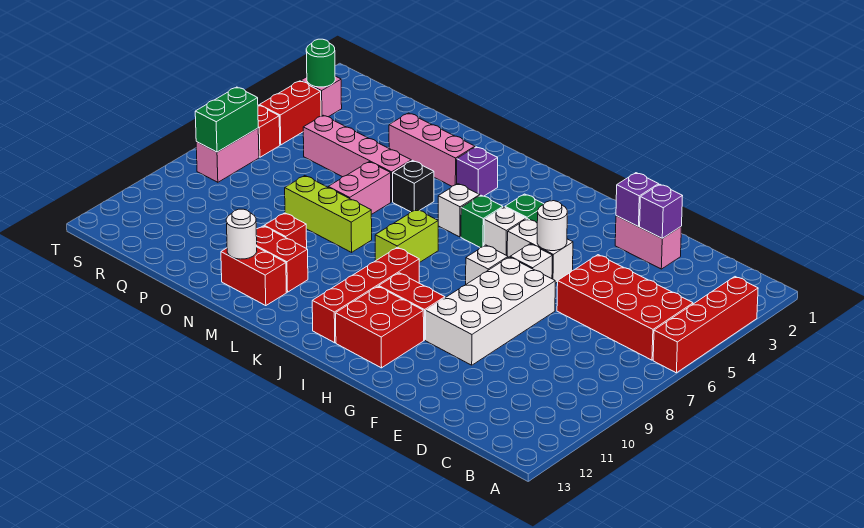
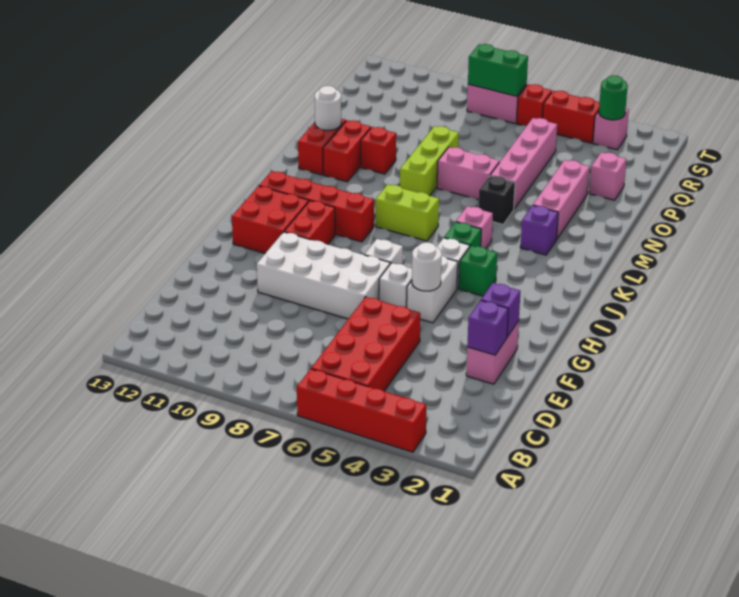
white 1x1 brick [438,184,480,237] -> pink 1x1 brick [456,206,493,248]
none -> pink 1x1 brick [589,152,626,200]

